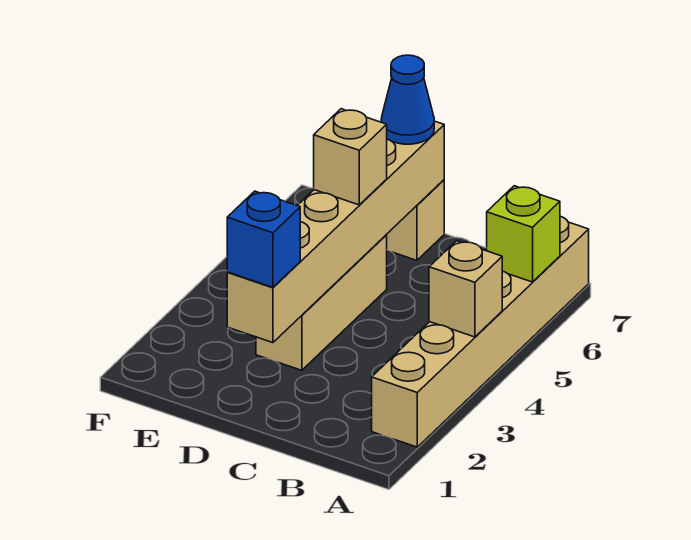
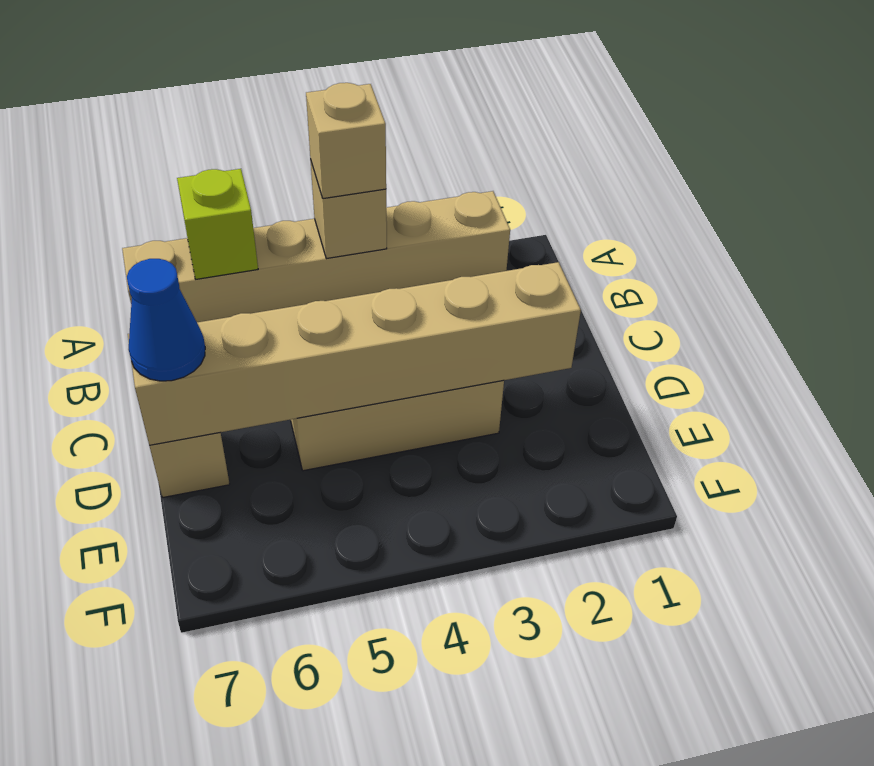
blue 1x1 brick [227,191,300,287] -> none
tan 1x1 brick [314,109,387,205] -> tan 1x1 brick moved to [306,83,386,199]

